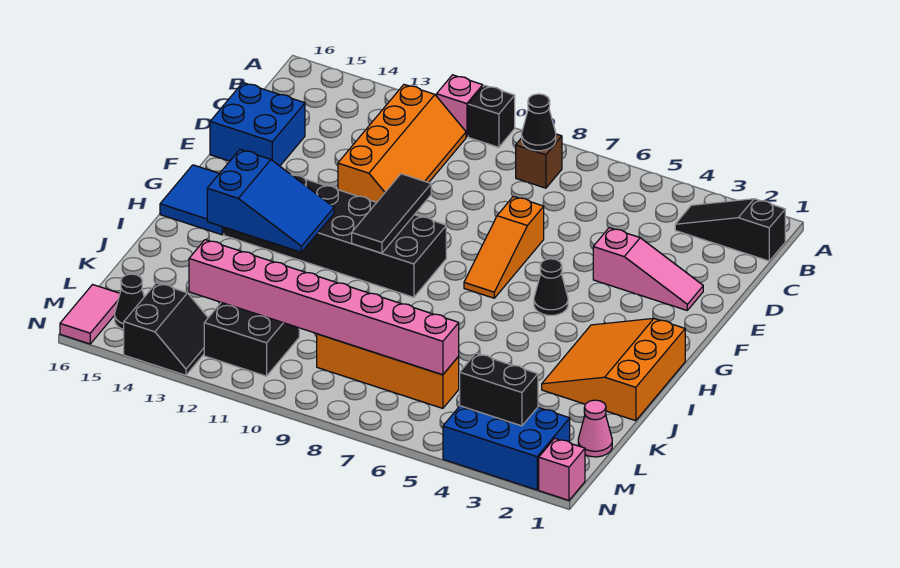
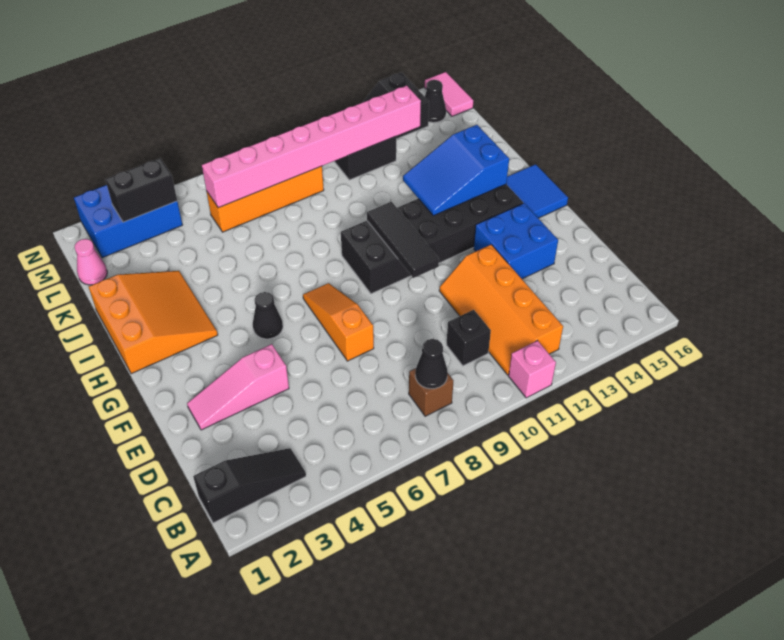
black 1x1 brick [468,85,515,147] -> black 1x1 brick moved to [446,310,491,366]
blue 2x2 brick [210,83,305,166] -> blue 2x2 brick moved to [474,203,558,279]
pink 1x1 brick [539,438,585,500] -> none

